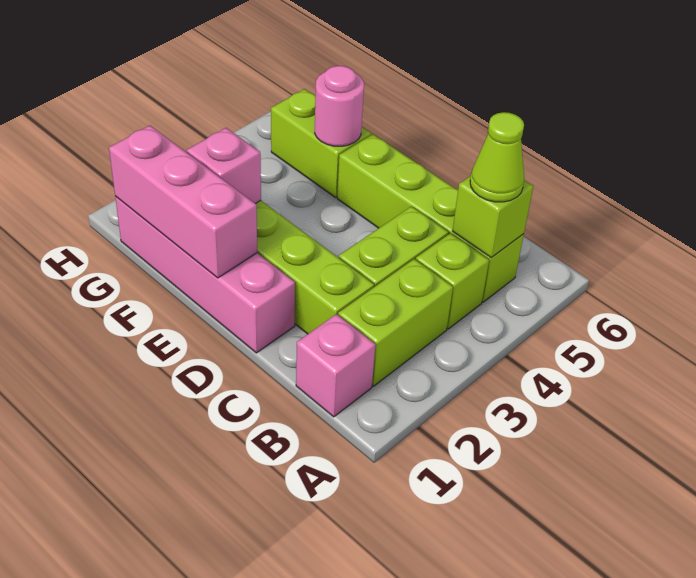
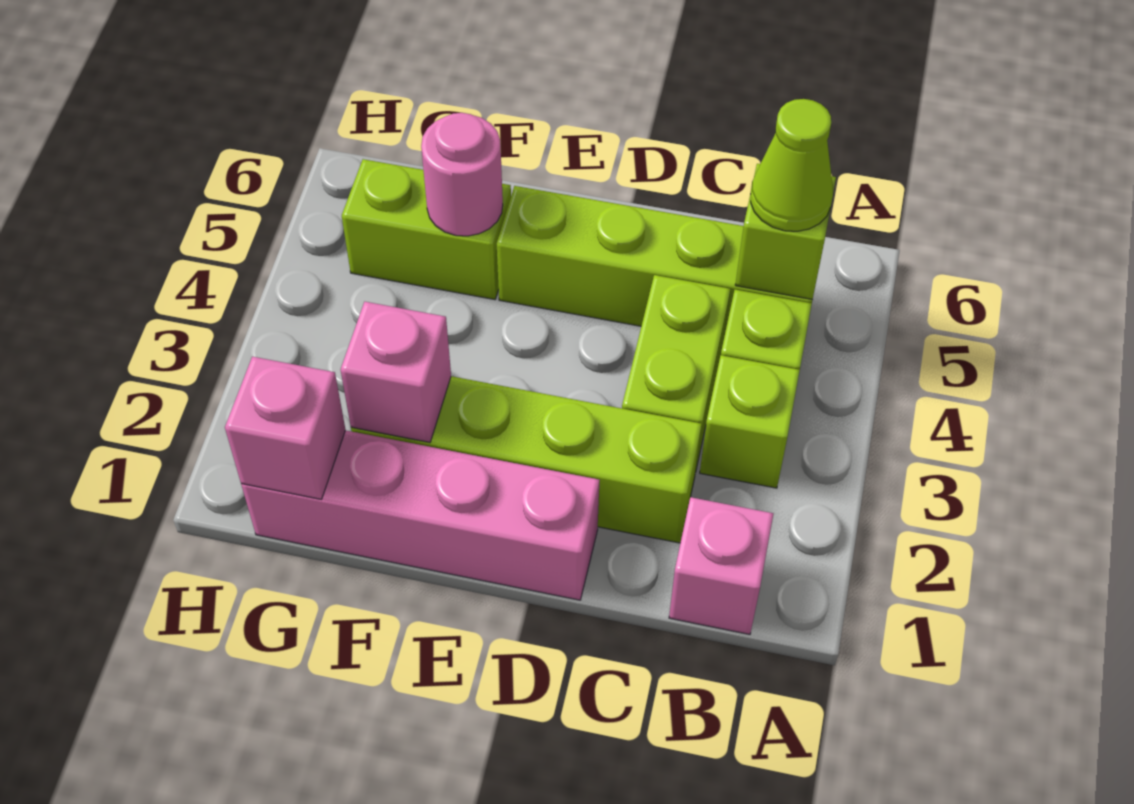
lime 1x2 brick [338,259,453,386] -> lime 1x1 brick [700,355,800,488]
pink 1x3 brick [109,125,257,278] -> pink 1x1 brick [225,357,346,499]

